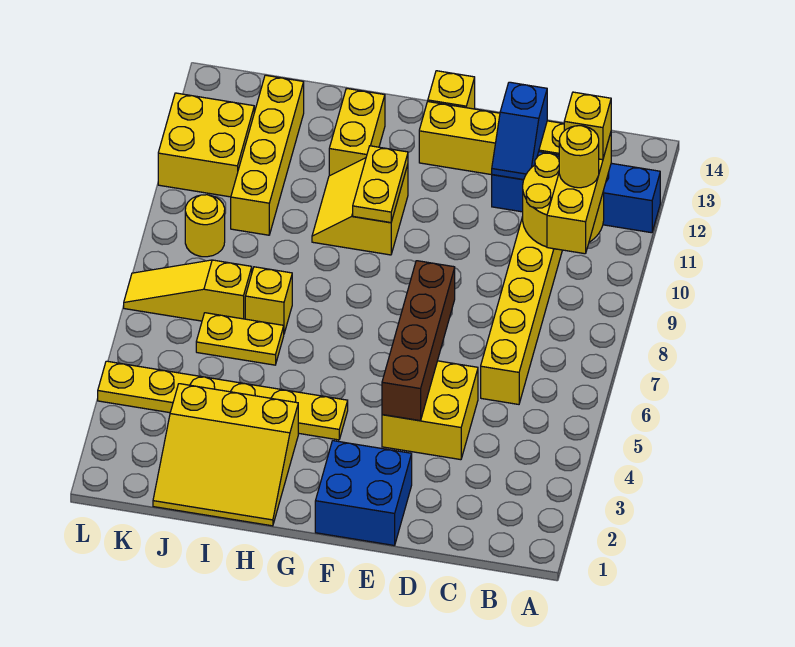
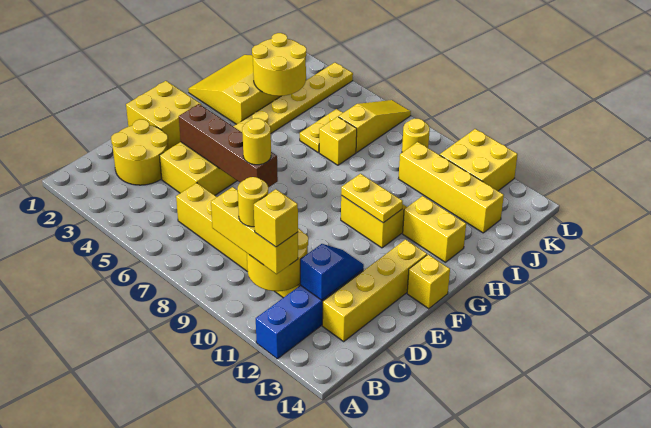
none -> yellow 2x2 round brick [111,119,168,185]
blue 1x2 slope [492,82,547,180] -> blue 1x2 slope turned to [300,244,364,300]
blue 2x2 brick [315,441,412,546] -> yellow 2x2 brick [126,81,201,149]
none -> yellow 1x1 round brick [242,118,271,165]
none -> yellow 2x2 round brick [252,33,306,96]

